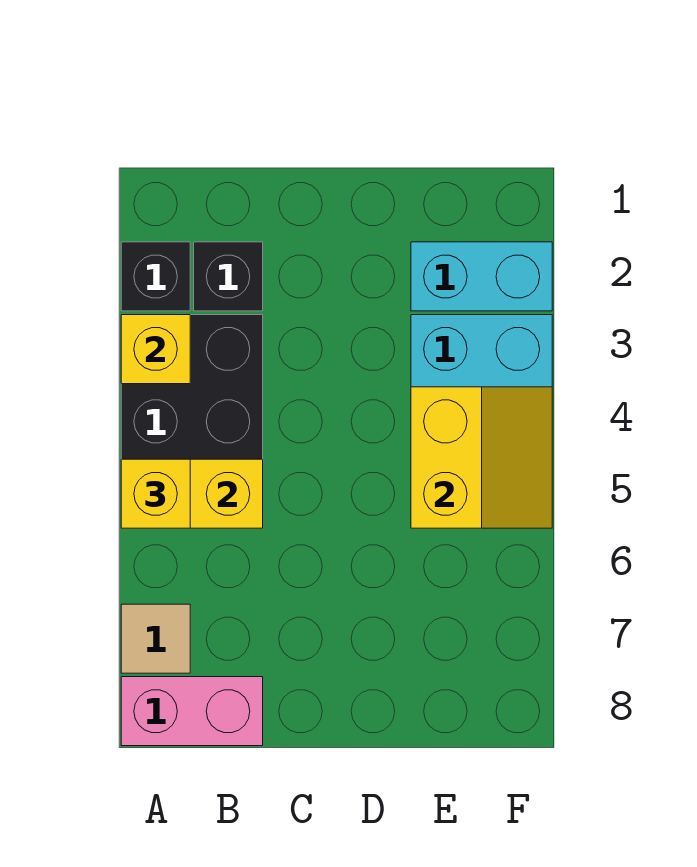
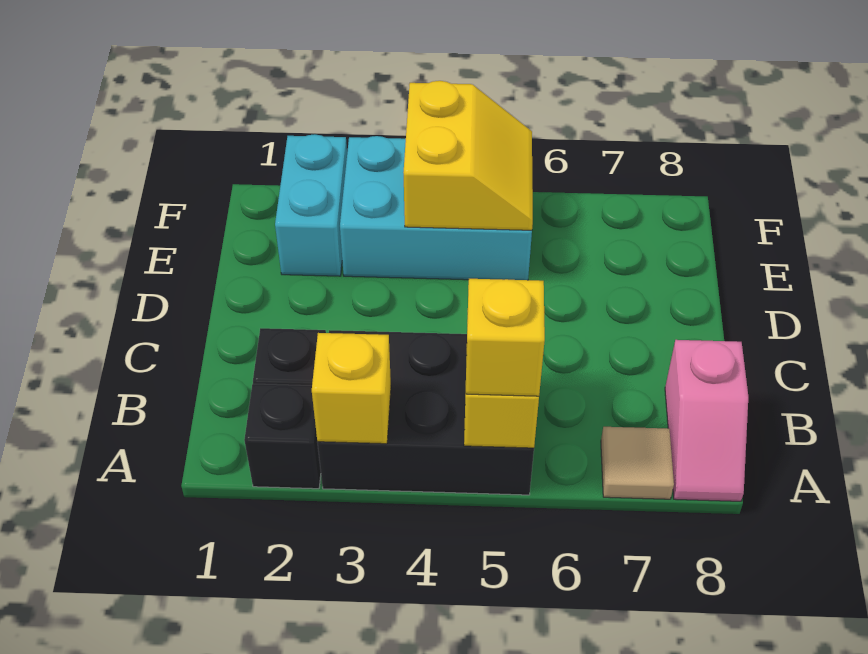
pink 1x2 brick [121,677,263,746] -> pink 1x2 slope [665,340,748,501]
yellow 2x2 slope [411,387,552,528] -> yellow 2x2 slope turned to [403,81,533,230]

